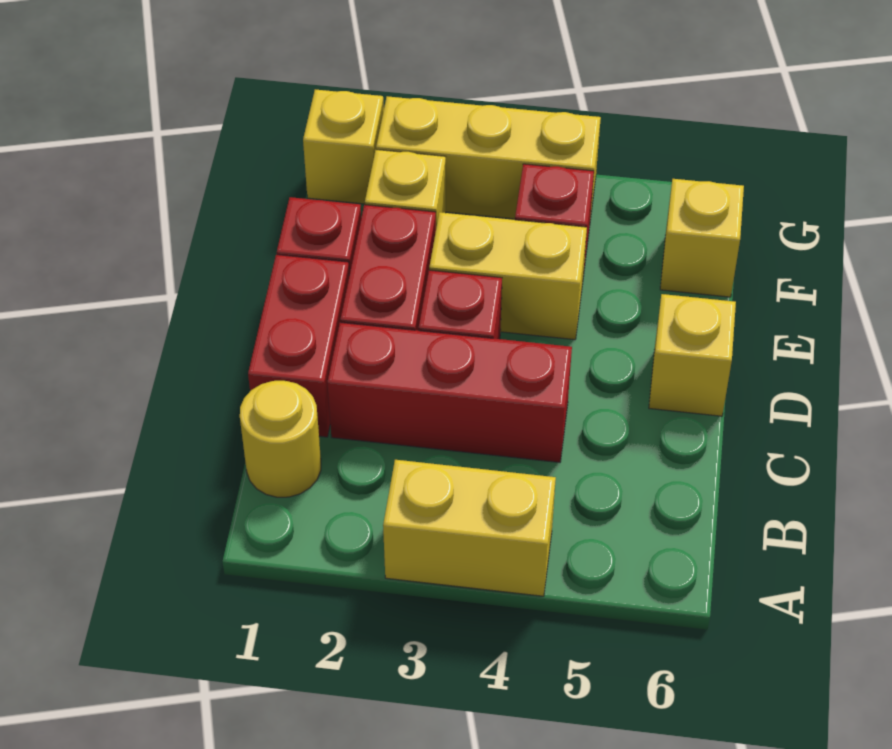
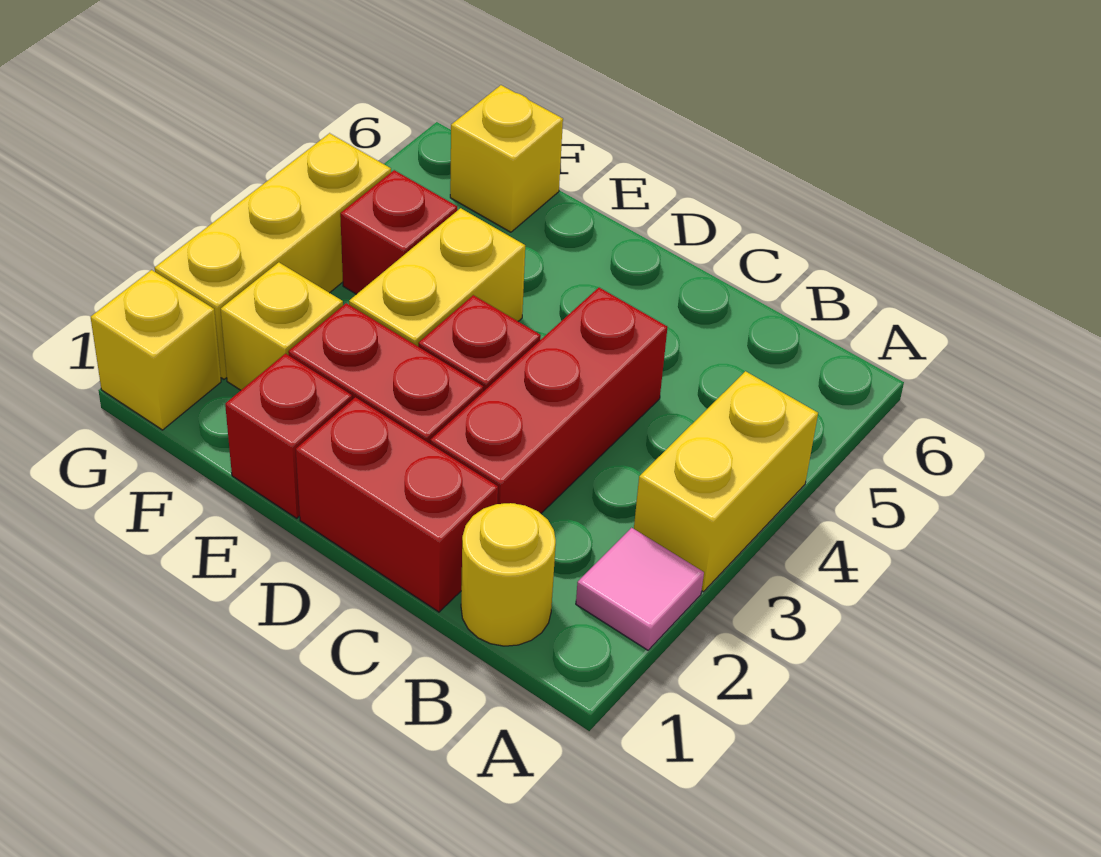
none -> pink 1x1 tile [576,528,704,650]
yellow 1x1 brick [649,294,736,416] -> none

